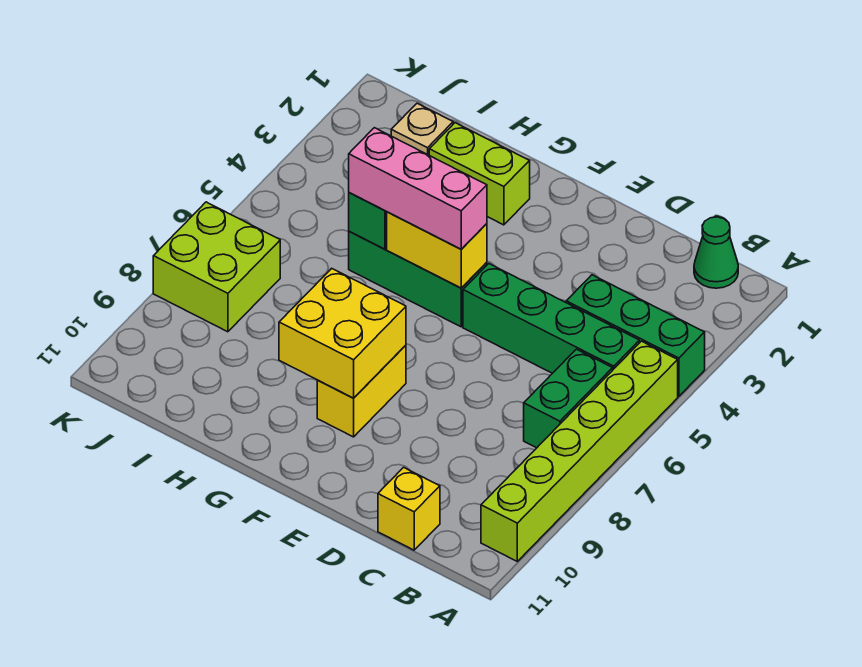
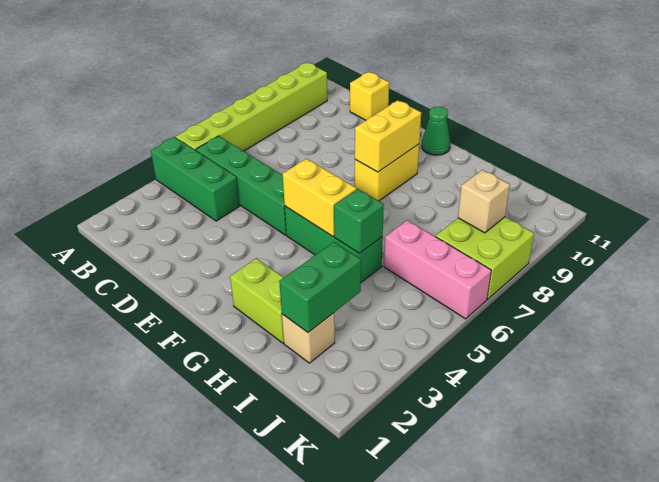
green 1x1 cone [694,217,738,288] -> green 1x1 cone moved to [422,107,451,155]
green 1x2 brick [524,349,613,448] -> green 1x2 brick moved to [279,242,361,333]
pink 1x3 brick [349,128,487,249] -> pink 1x3 brick moved to [384,220,491,319]
yellow 2x2 brick [279,268,406,398] -> yellow 1x2 brick [355,100,421,172]
none -> tan 1x1 brick [458,170,510,233]

